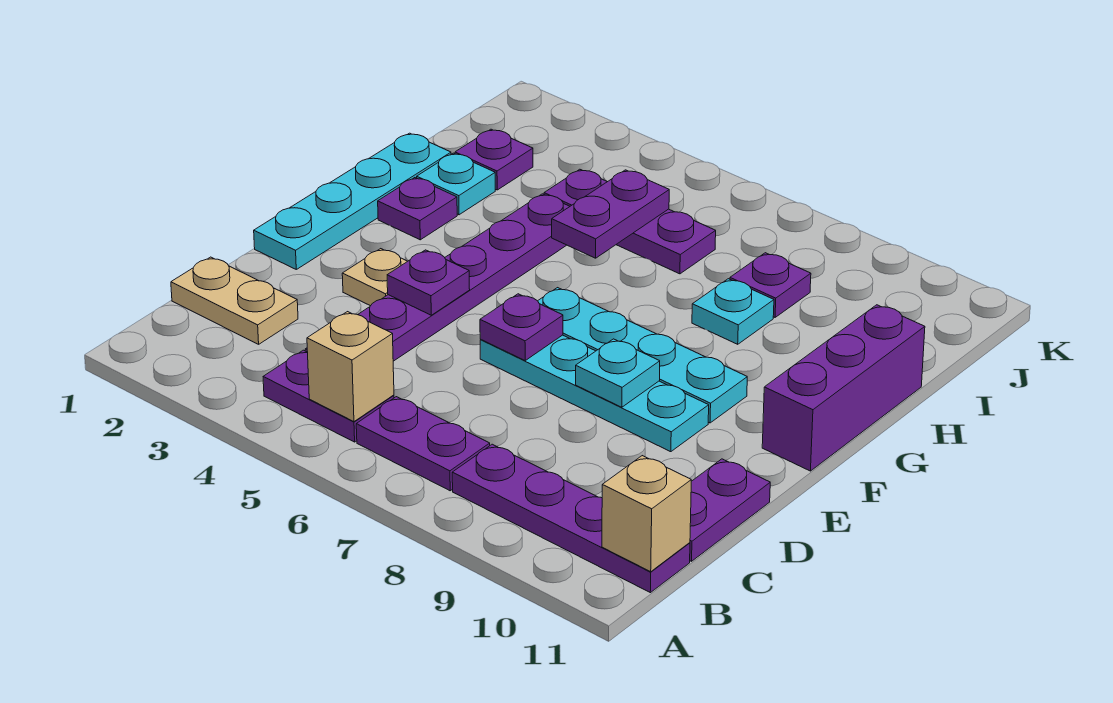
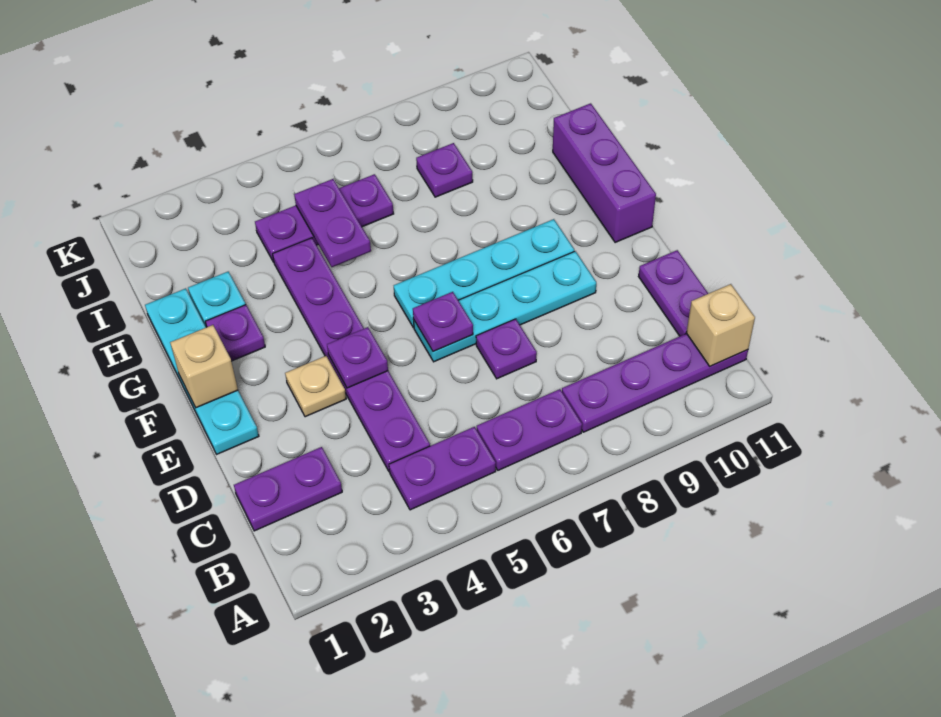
tan 1x1 brick [307,312,394,422] -> tan 1x1 brick moved to [170,325,238,408]
tan 1x2 plate [171,257,298,344] -> purple 1x2 plate [234,447,342,531]
cyan 1x1 plate [576,339,660,407] -> none
cyan 1x1 plate [692,279,774,344] -> none
purple 1x1 plate [455,129,533,190] -> purple 1x1 plate moved to [476,319,537,379]

